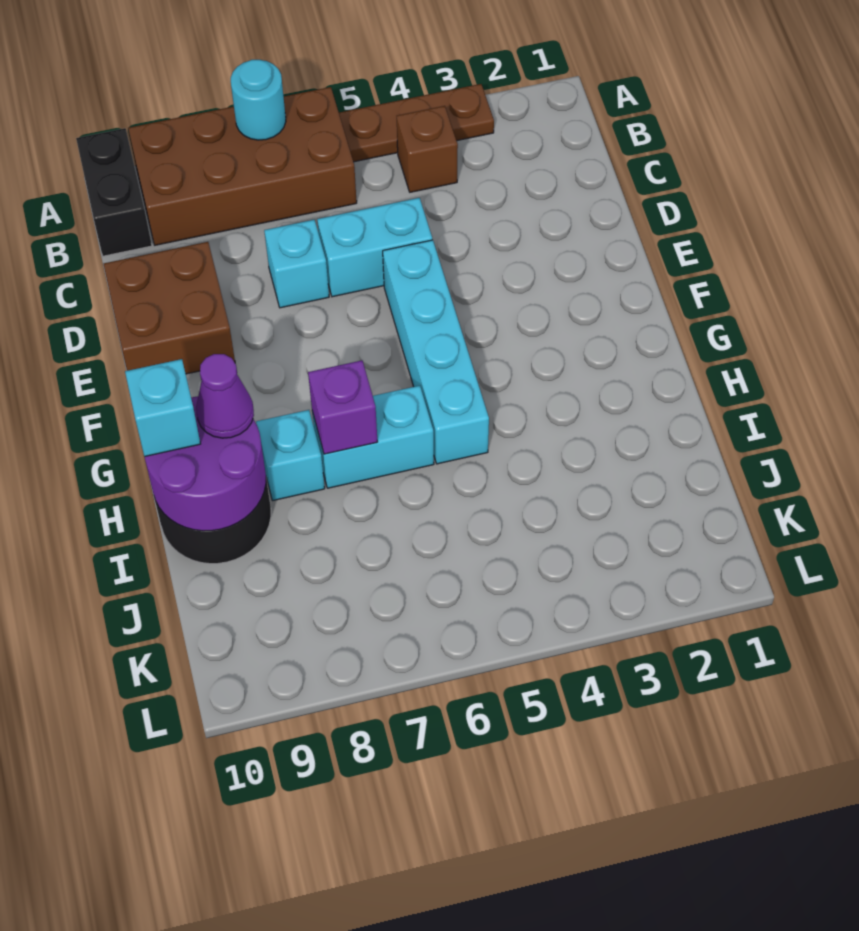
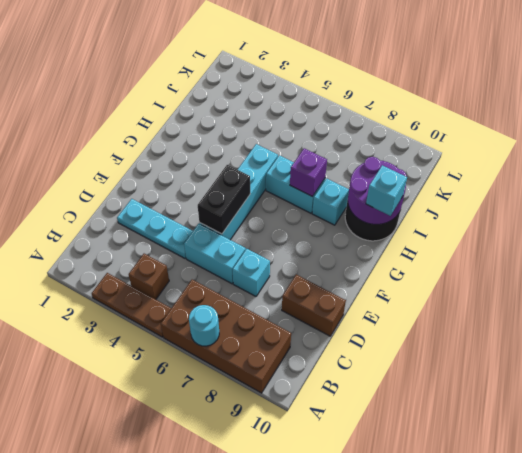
black 1x2 brick [76,128,152,256] -> black 1x2 brick moved to [198,165,250,234]
none -> cyan 1x3 plate [117,199,193,258]
brown 2x2 brick [104,242,235,374] -> brown 1x2 brick [282,275,346,336]
purple 1x1 cone [196,354,254,438] -> none

